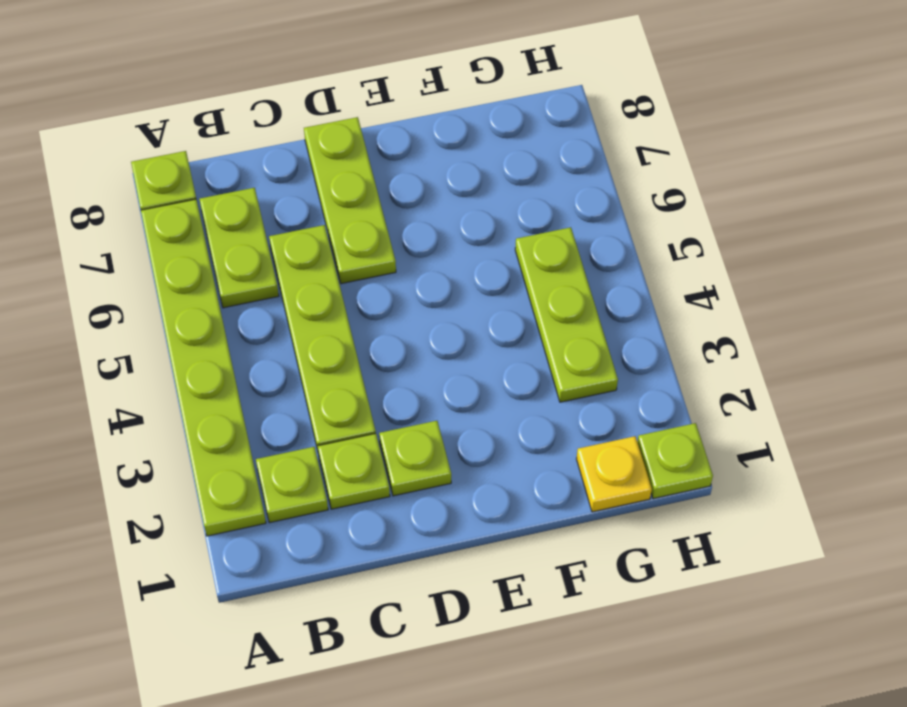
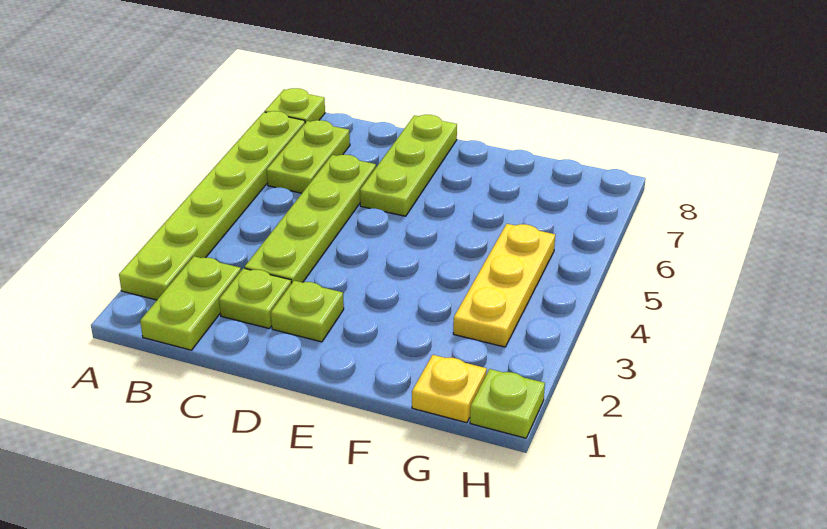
lime 1x1 plate [256,447,328,523] -> lime 1x2 plate [140,256,241,350]
lime 1x3 plate [515,227,618,402] -> yellow 1x3 plate [453,224,555,347]

